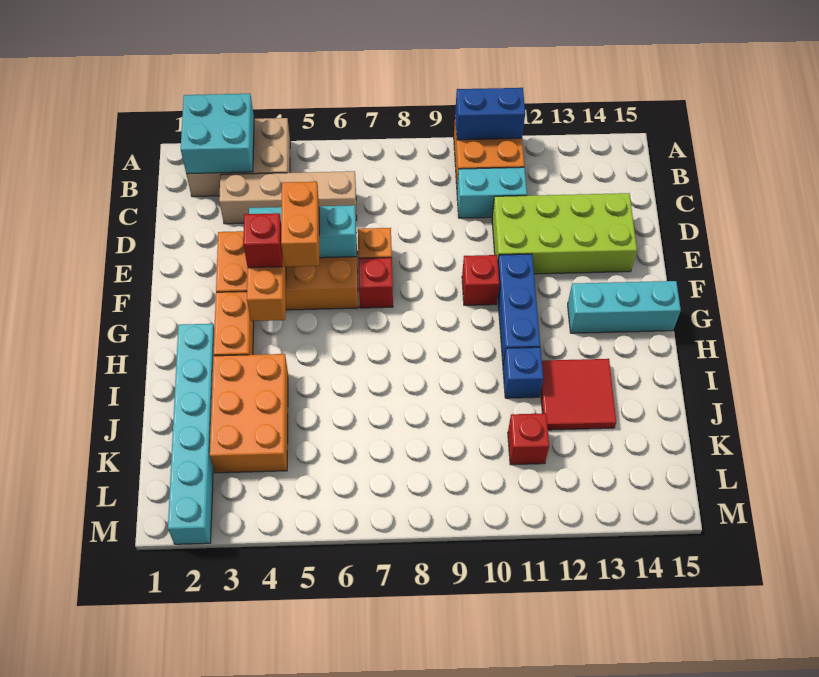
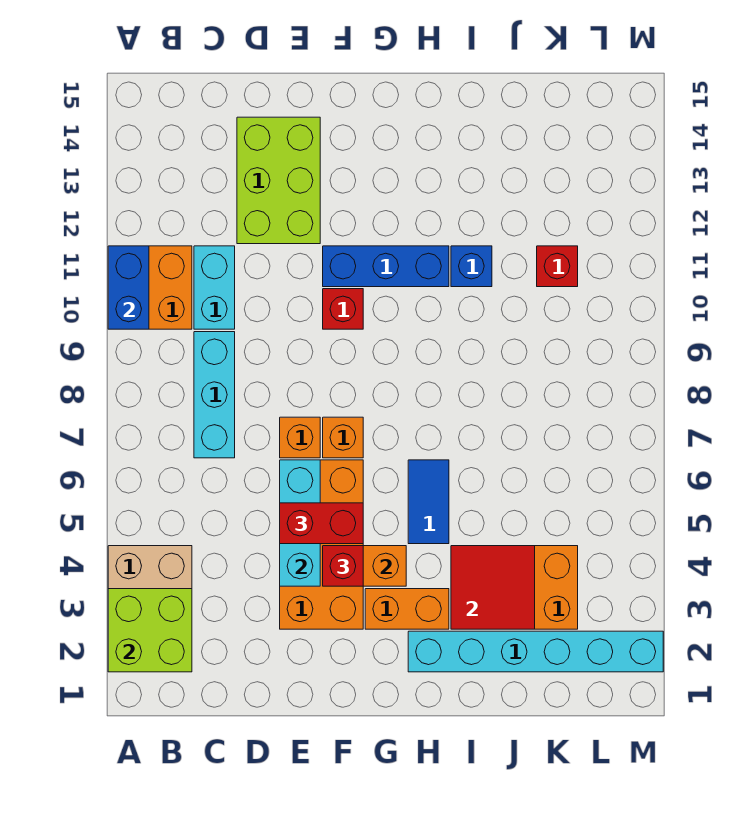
cyan 2x2 brick [181,94,254,174] -> lime 2x2 brick [108,589,192,672]
tan 1x4 brick [219,171,357,224] -> none
lime 2x4 brick [492,193,637,274] -> lime 2x3 brick [237,117,320,244]
orange 1x2 brick [281,182,319,267] -> red 1x2 brick [280,503,363,544]
red 1x1 brick [358,258,393,308] -> orange 1x1 brick [323,417,363,458]
cyan 1x3 brick [568,281,681,333] -> cyan 1x3 brick moved to [194,332,235,458]
none -> blue 1x2 tile [408,460,449,544]
red 2x2 tile [541,359,616,430] -> red 2x2 tile moved to [451,546,535,629]

